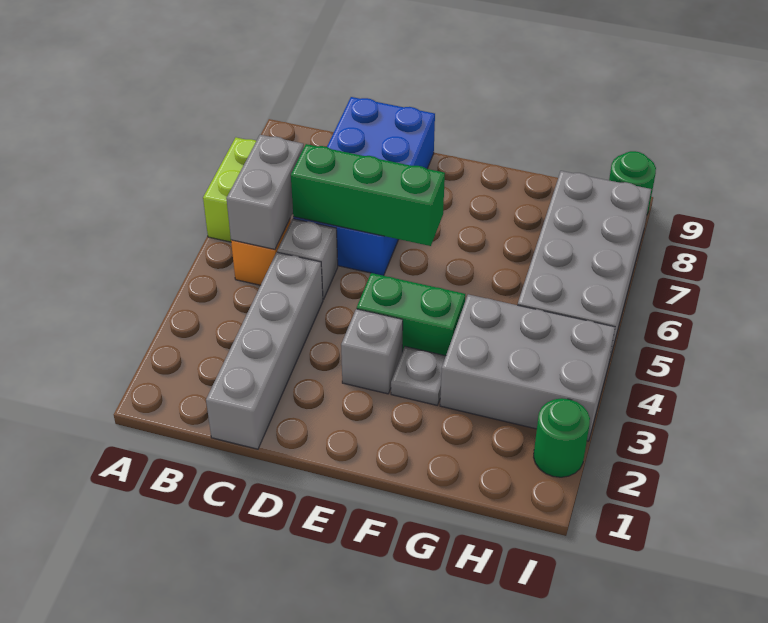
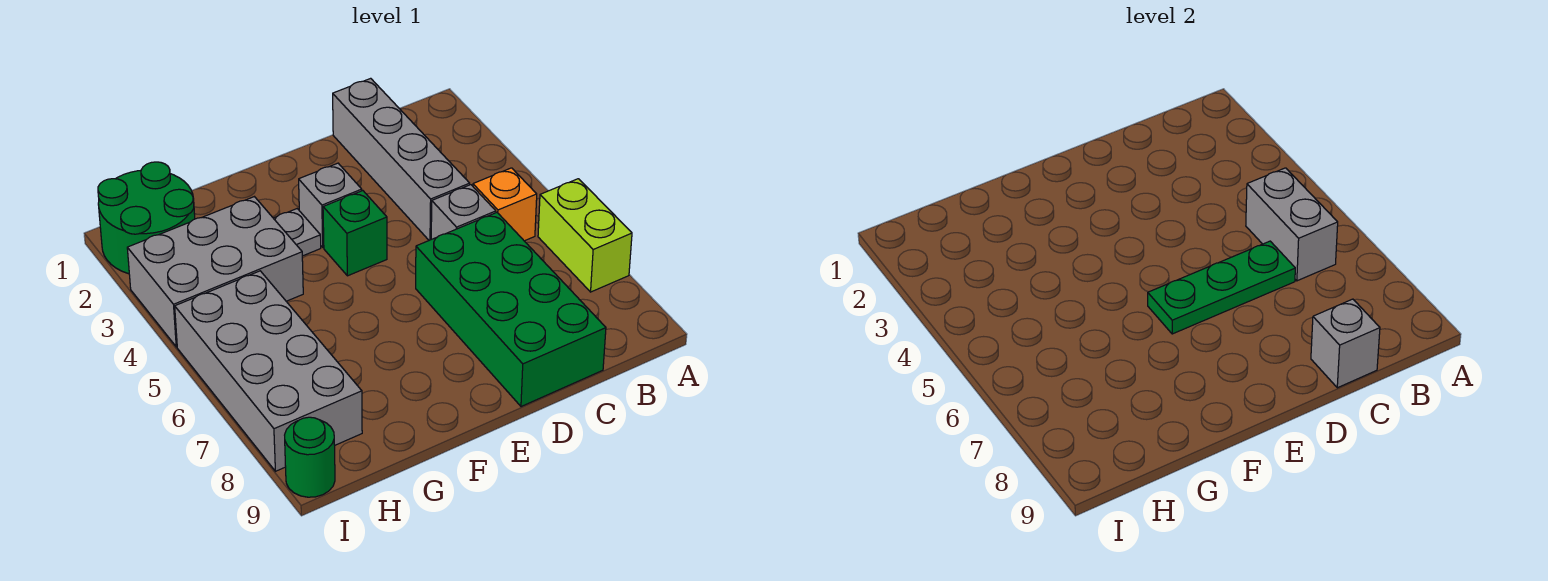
blue 2x4 brick [293,97,435,276] -> green 2x4 brick [416,213,606,407]
green 1x3 brick [291,144,445,246] -> green 1x3 plate [1148,241,1295,334]
none -> grey 1x1 brick [1311,299,1380,388]
green 1x2 brick [357,273,465,356] -> green 1x1 brick [323,191,387,276]
green 1x1 round brick [534,398,590,477] -> green 2x2 round brick [98,162,195,274]

